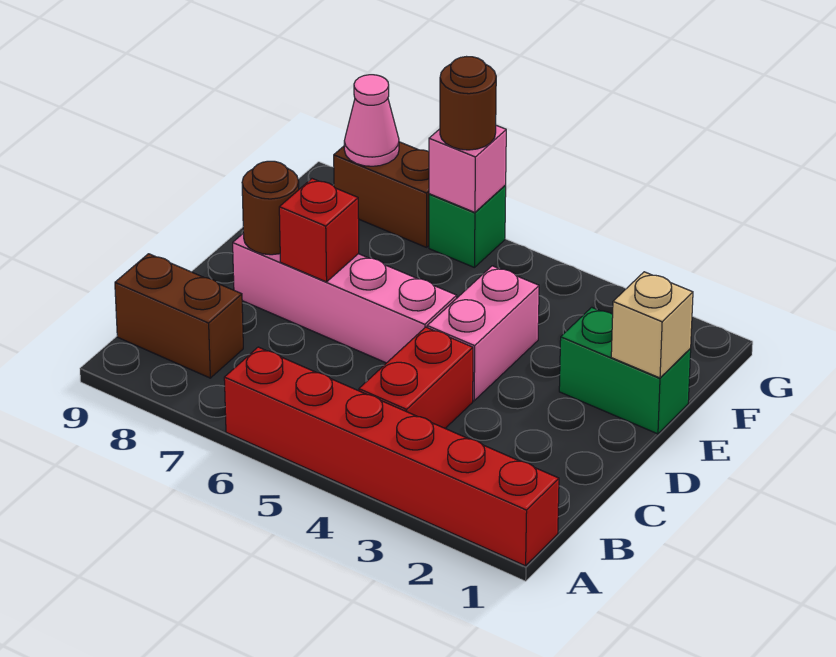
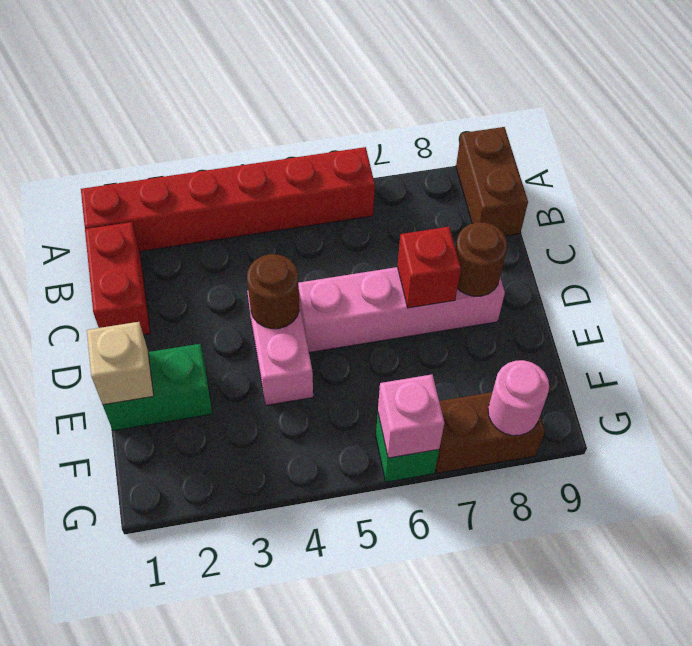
red 1x2 brick [359,327,473,428] -> red 1x2 brick moved to [85,222,150,335]
brown 1x2 brick [115,254,243,378] -> brown 1x2 brick turned to [456,127,528,236]
brown 1x1 round brick [440,57,496,150] -> brown 1x1 round brick moved to [247,254,299,329]
pink 1x1 cone [344,75,399,166] -> pink 1x1 round brick [488,360,549,436]

